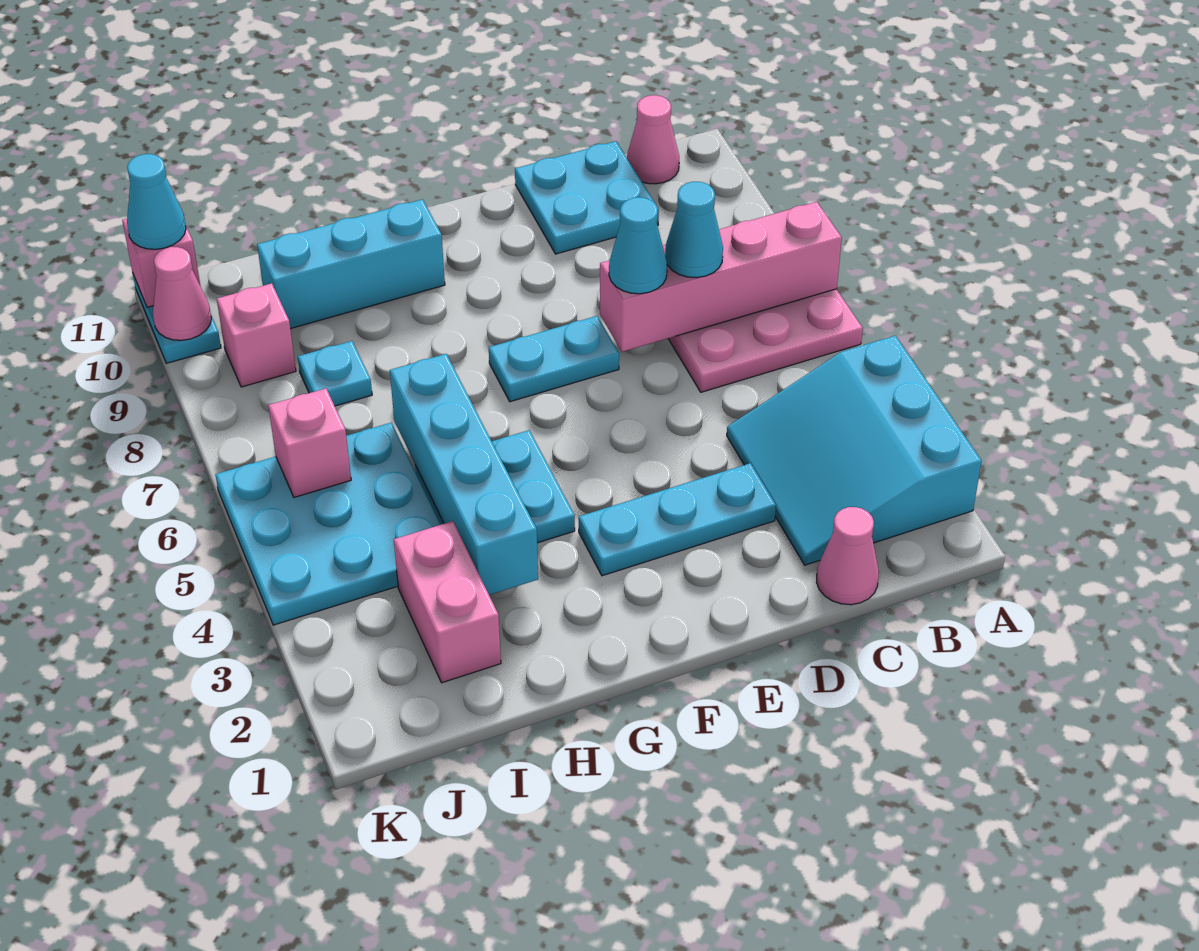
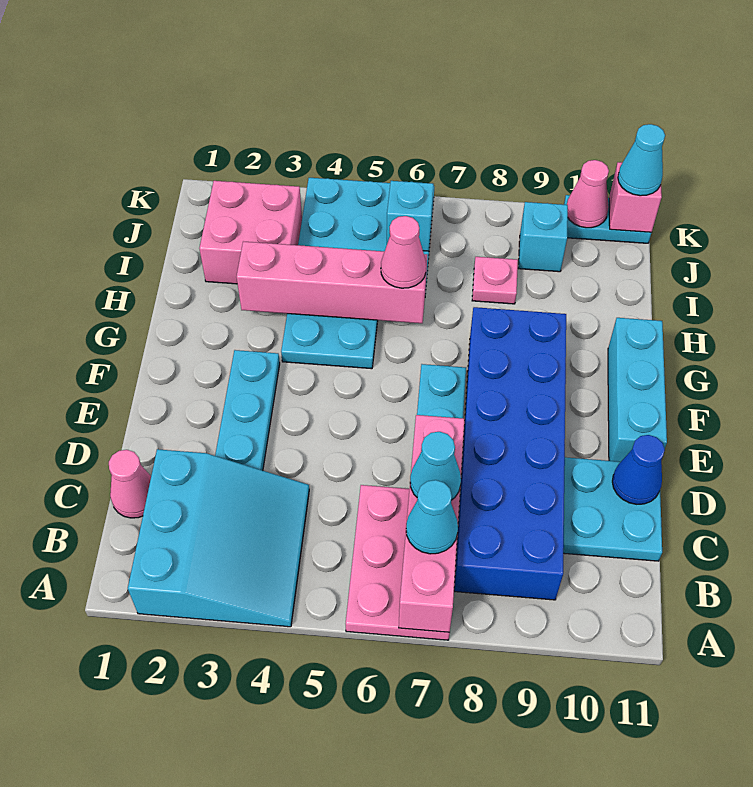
cyan 3x3 slope [727,336,982,565] -> cyan 3x3 slope turned to [128,449,309,627]
none -> blue 2x6 brick [454,307,566,600]
pink 1x1 cone [627,95,679,184] -> pink 1x1 cone moved to [381,216,426,288]
cyan 1x1 cone [609,197,667,294] -> cyan 1x1 cone moved to [406,480,458,554]
none -> blue 1x1 cone [612,435,665,504]
cyan 1x3 brick [257,199,445,329] -> cyan 1x3 brick moved to [608,318,667,462]
cyan 1x4 brick [390,354,538,595] -> pink 1x4 brick [237,241,427,323]
pink 1x2 brick [394,521,501,683] -> pink 2x2 brick [199,181,302,284]
cyan 1x1 plate [298,341,372,406] -> pink 1x1 plate [472,257,518,304]
pink 1x1 brick [268,388,351,497] -> cyan 1x1 brick [387,181,434,251]
pink 1x1 brick [217,283,296,387] -> cyan 1x1 brick [519,202,568,272]

